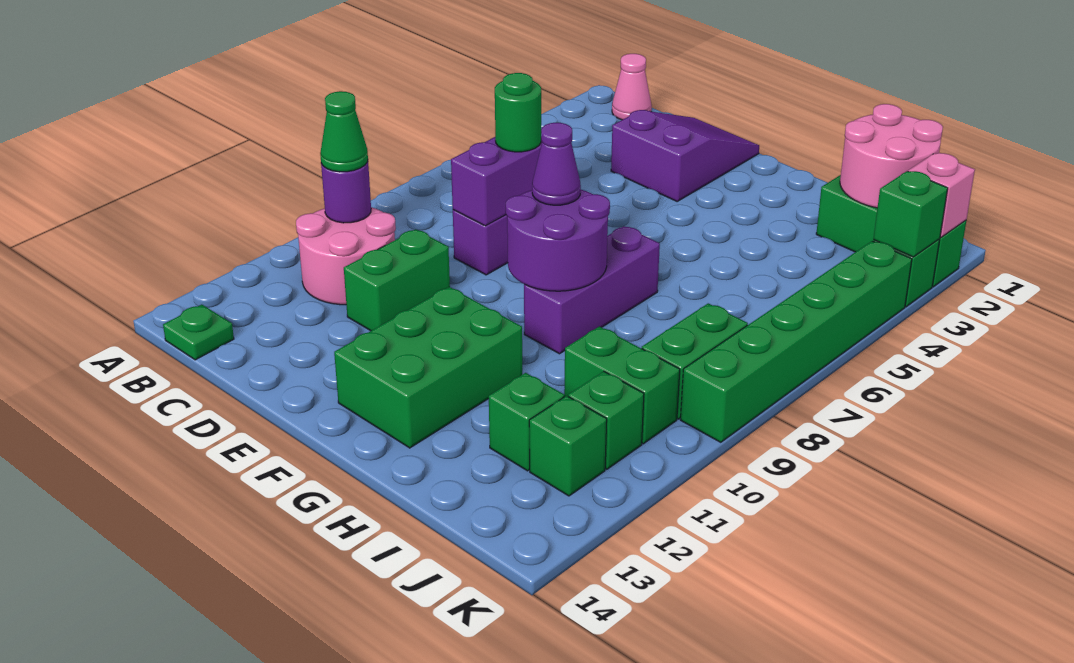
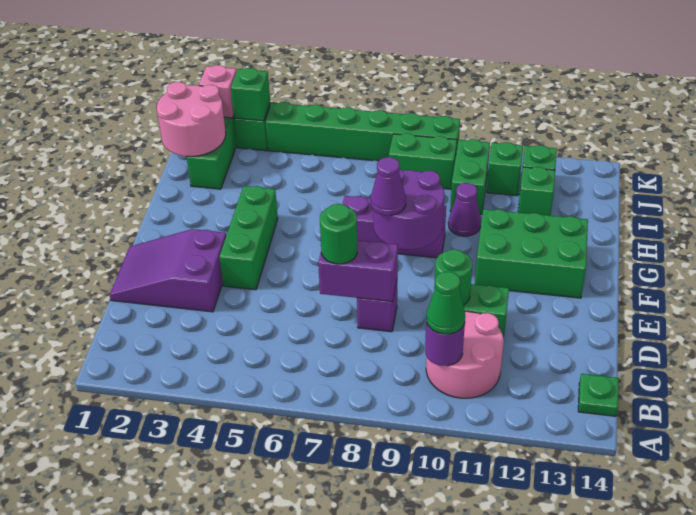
pink 1x1 cone [612,54,652,120] -> none
none -> green 1x1 round brick [434,249,472,305]
none -> green 1x3 brick [219,186,278,290]
none -> purple 1x1 cone [448,183,481,236]

